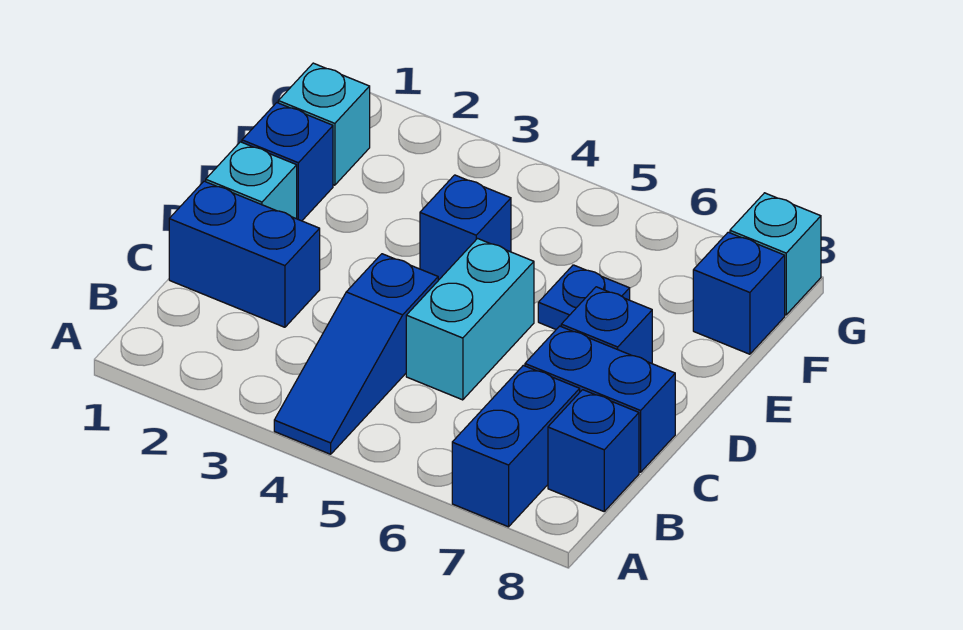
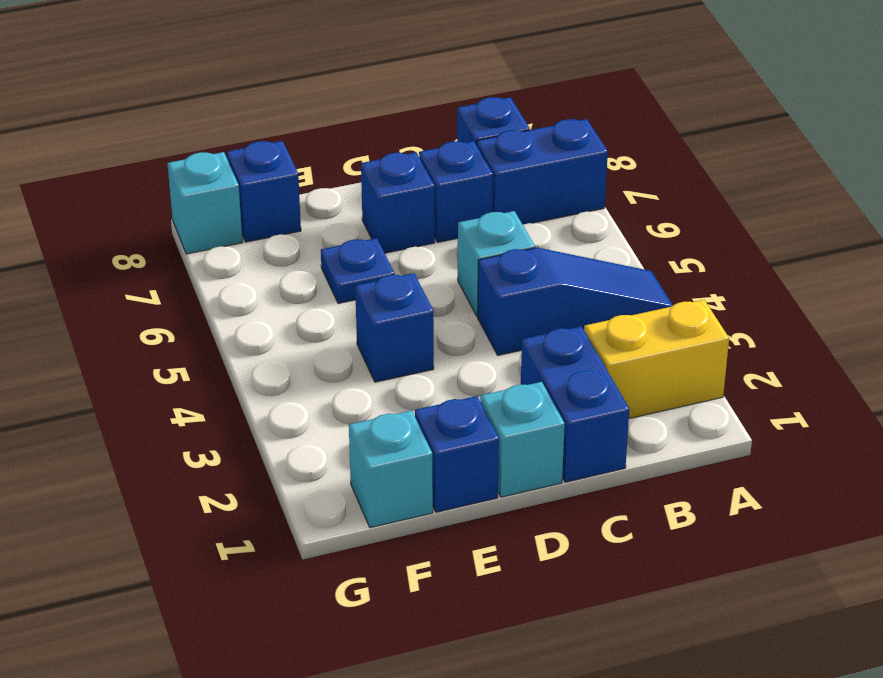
none -> yellow 1x2 brick [584,300,729,419]
cyan 1x2 brick [406,239,534,400] -> cyan 1x1 brick [458,211,535,316]
blue 1x2 brick [525,326,675,472] -> blue 1x1 brick [419,141,493,242]

